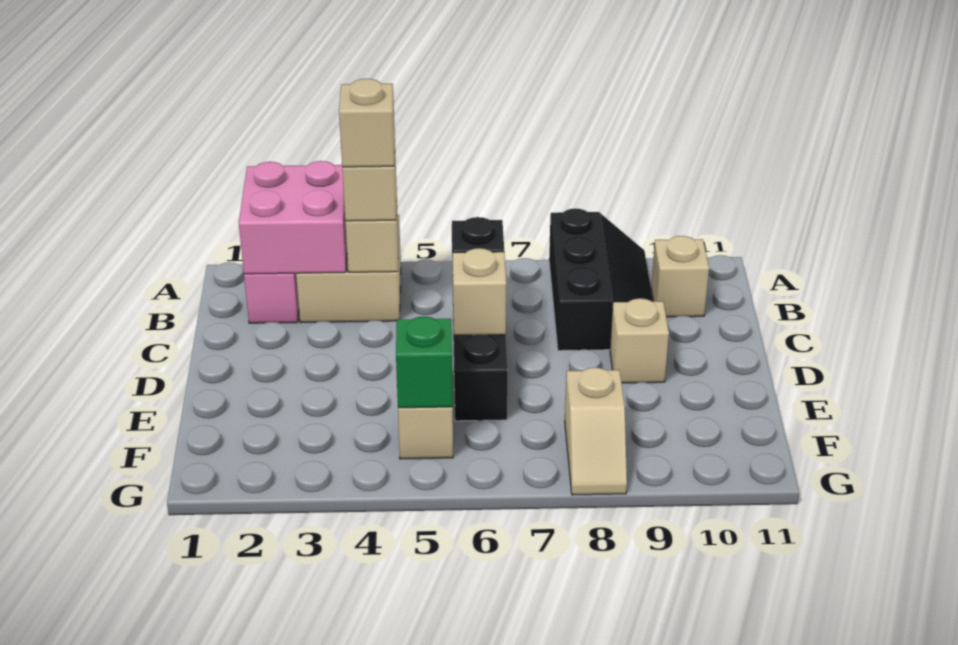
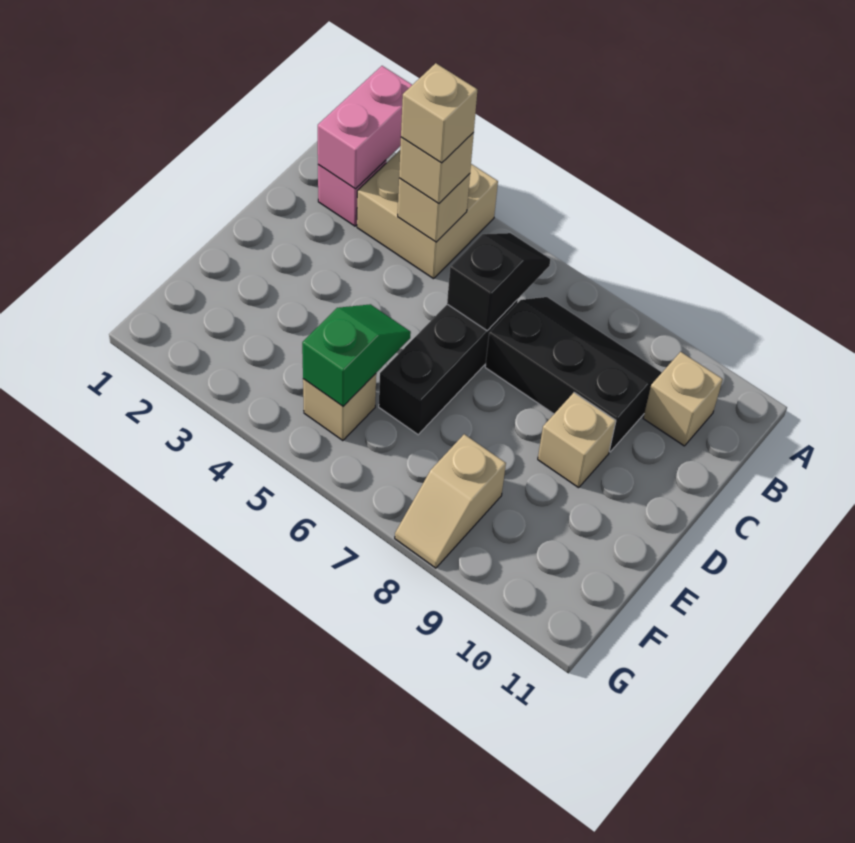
pink 2x2 brick [239,161,347,274] -> pink 1x2 brick [318,66,412,189]
black 2x3 slope [549,209,653,351] -> black 2x3 slope turned to [485,297,662,452]
tan 1x1 brick [452,248,506,336] -> none

